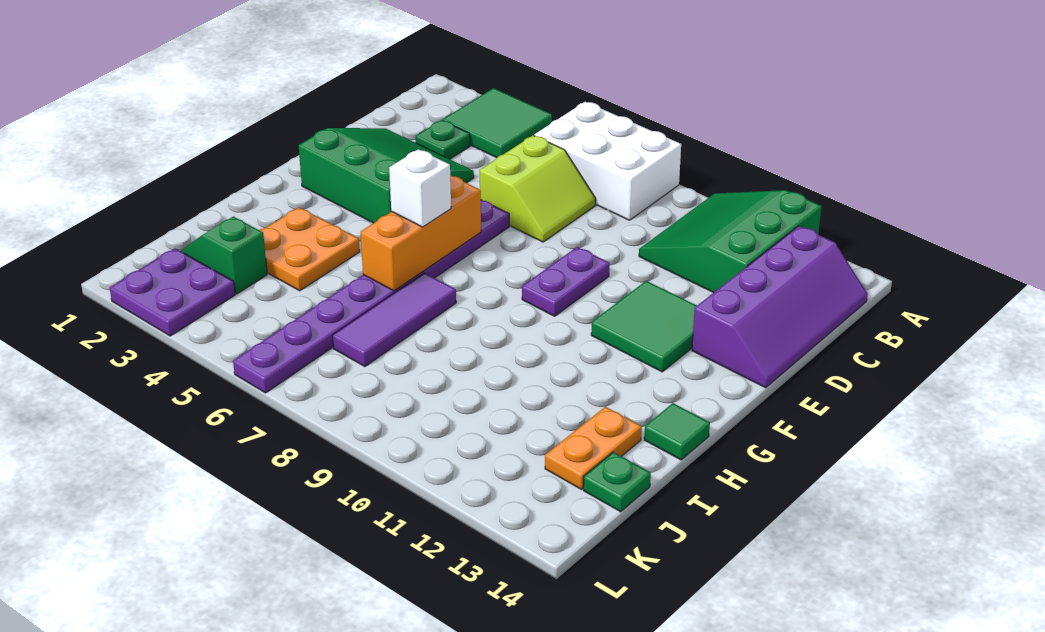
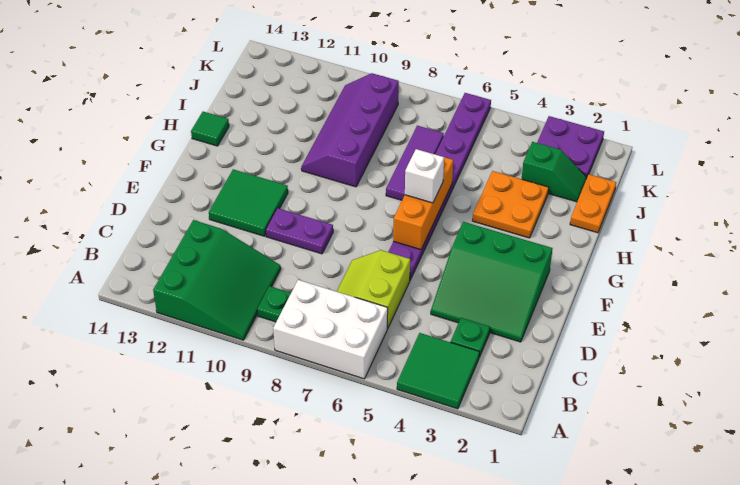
purple 2x4 slope [692,226,868,388] -> purple 2x4 slope moved to [301,73,399,187]
purple 1x2 plate [522,247,610,316] -> purple 1x2 plate turned to [266,208,333,254]
orange 1x2 plate [545,407,642,489] -> orange 1x2 plate moved to [570,174,616,233]
green 1x1 plate [583,452,651,512] -> green 1x1 plate moved to [257,286,291,322]

